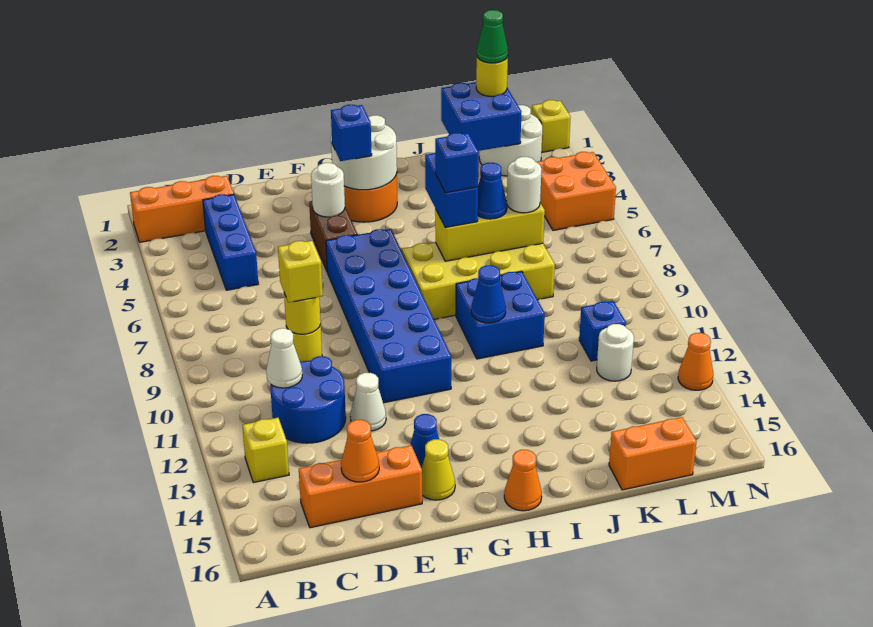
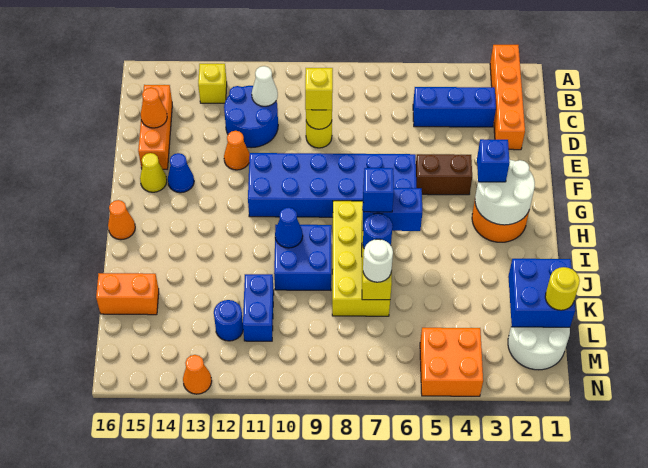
orange 1x3 brick [130,176,234,242] -> orange 1x4 brick [490,45,525,150]
white 1x1 cone [350,373,386,431] -> orange 1x1 cone [224,131,250,170]
white 1x1 round brick [311,163,345,217] -> none
blue 1x1 cone [478,163,507,219] -> blue 1x1 round brick [363,213,393,248]
orange 1x2 brick [609,417,697,490] -> orange 1x2 brick turned to [96,273,159,315]
green 1x1 cone [477,10,508,63] -> none
blue 1x1 brick [579,301,626,361] -> blue 1x2 brick [243,274,274,341]
white 1x1 round brick [597,324,634,381] -> blue 1x1 round brick [214,300,243,341]
yellow 1x1 brick [532,100,571,152] -> none

